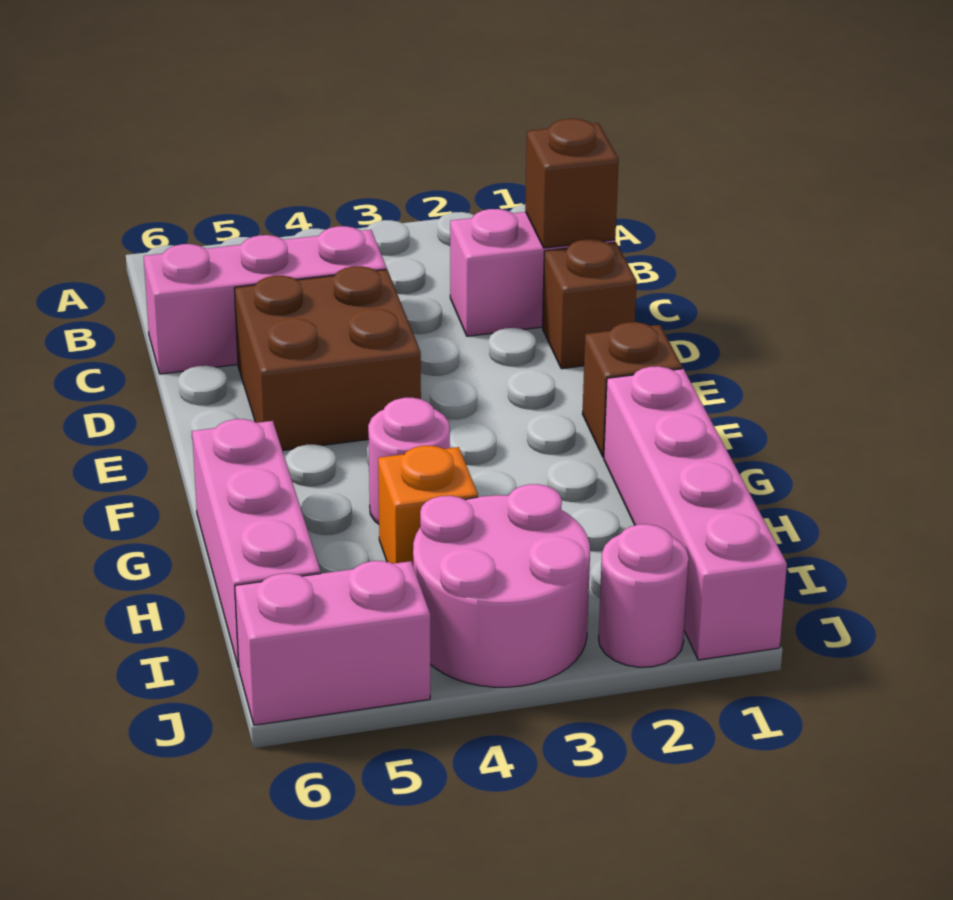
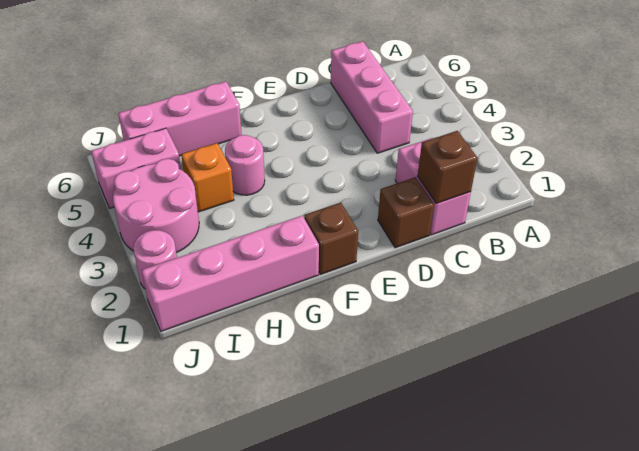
brown 2x2 brick [234,266,421,451] -> none
pink 1x2 brick [235,561,430,725] -> pink 1x2 brick turned to [91,128,181,208]

